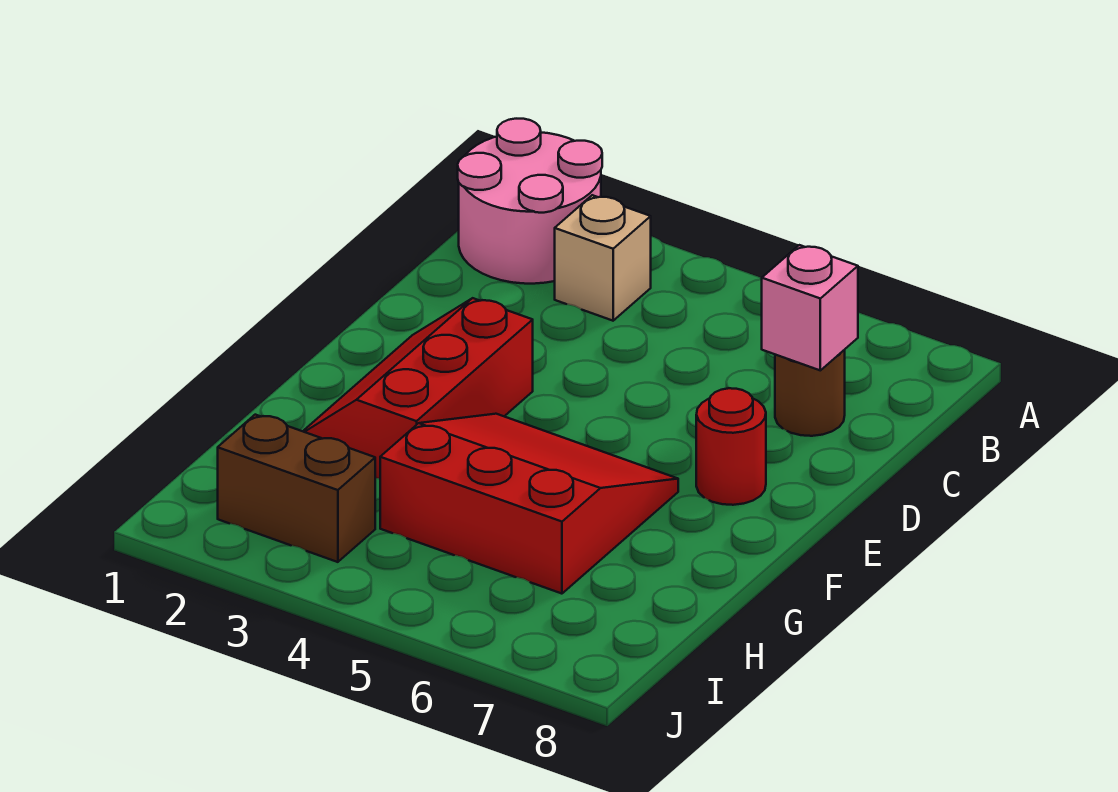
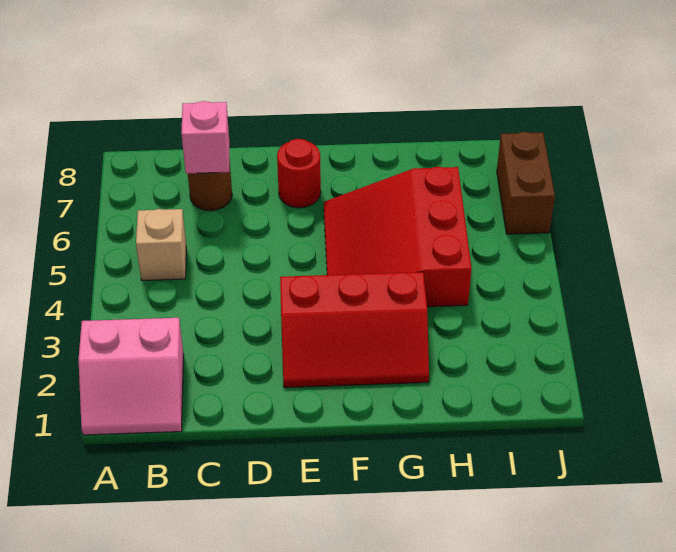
pink 2x2 round brick [458,119,602,284] -> pink 2x2 slope [79,318,184,435]
tan 1x1 brick [555,195,651,321] -> tan 1x1 brick moved to [136,209,186,280]
brown 1x2 brick [218,415,375,562] -> brown 1x2 brick moved to [497,132,555,234]

